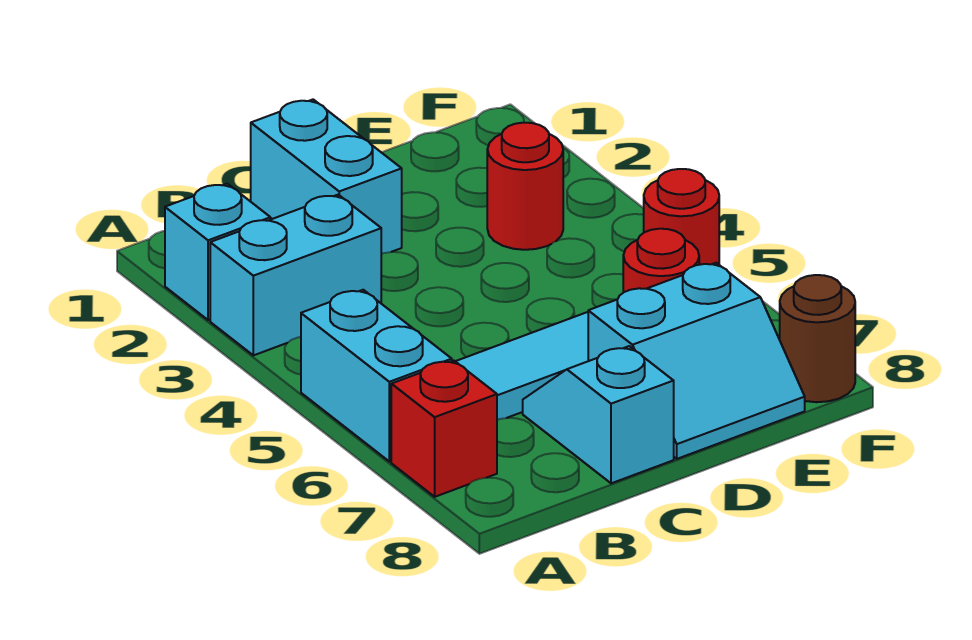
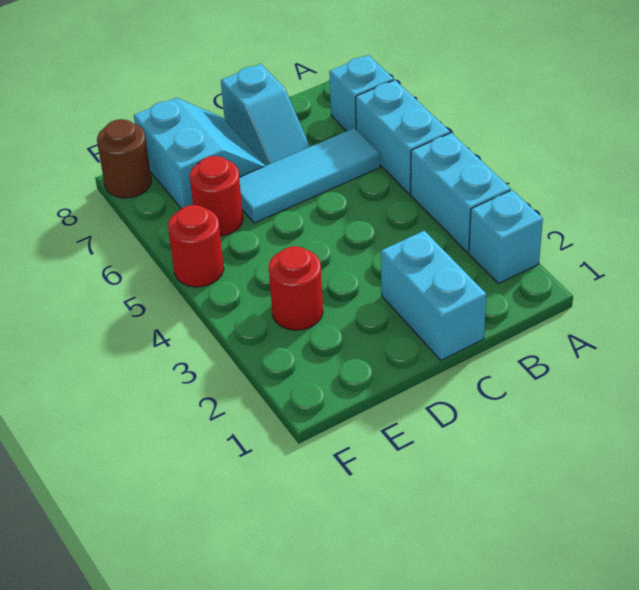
cyan 1x2 brick [210,195,381,355] -> cyan 1x2 brick turned to [411,133,511,253]
red 1x1 brick [391,361,497,497] -> cyan 1x1 brick [329,55,394,131]
cyan 2x2 slope [588,263,805,459] -> cyan 2x2 slope turned to [134,98,266,209]

